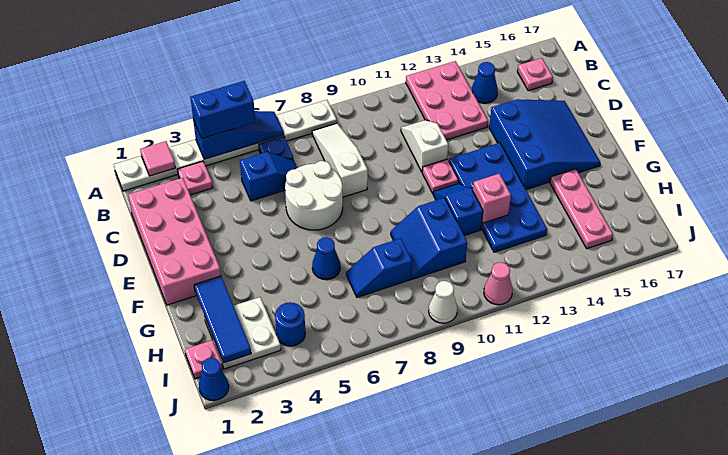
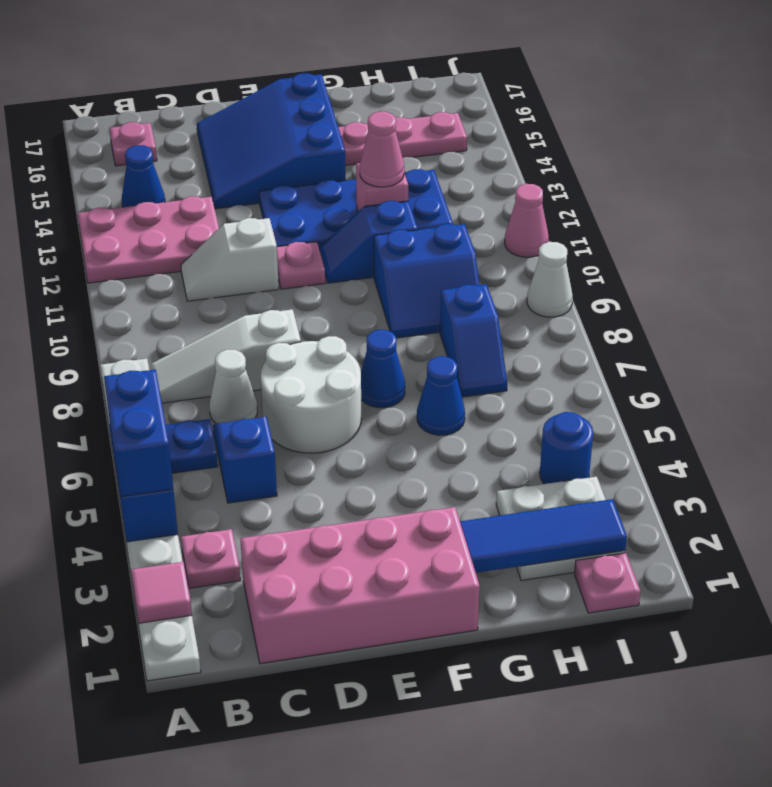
none -> white 1x1 cone [209,349,257,424]
blue 3x3 slope [489,99,600,190] -> blue 3x3 slope turned to [197,73,346,209]
none -> pink 1x1 cone [360,112,404,187]
blue 1x1 cone [199,358,229,401] -> blue 1x1 cone moved to [361,330,405,408]

